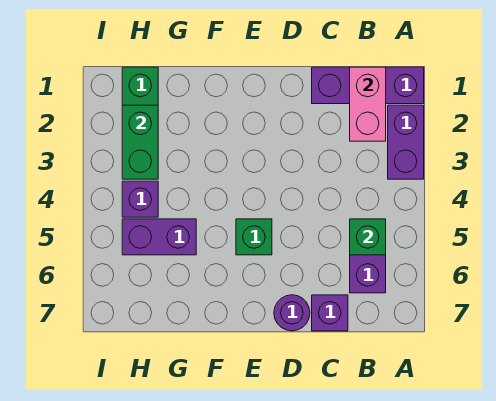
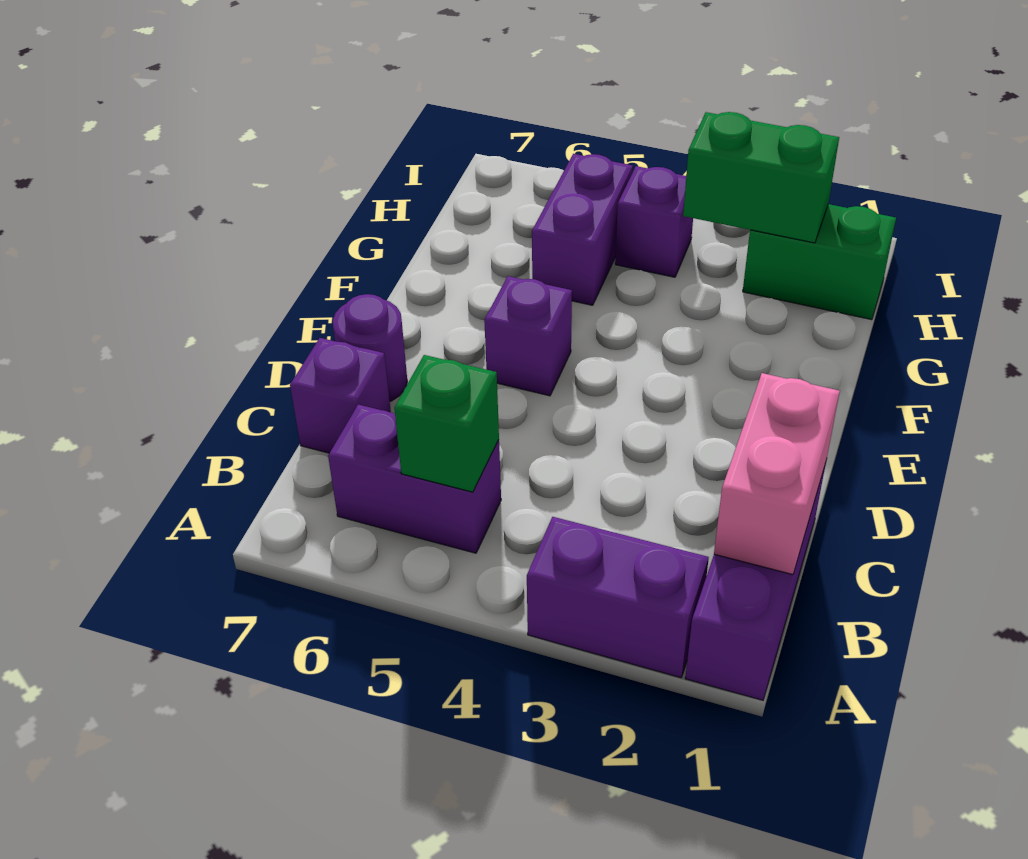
pink 1x2 brick [350,67,386,141] -> pink 1x2 brick turned to [714,373,840,574]
green 1x1 brick [236,219,272,255] -> purple 1x1 brick [484,276,572,396]

